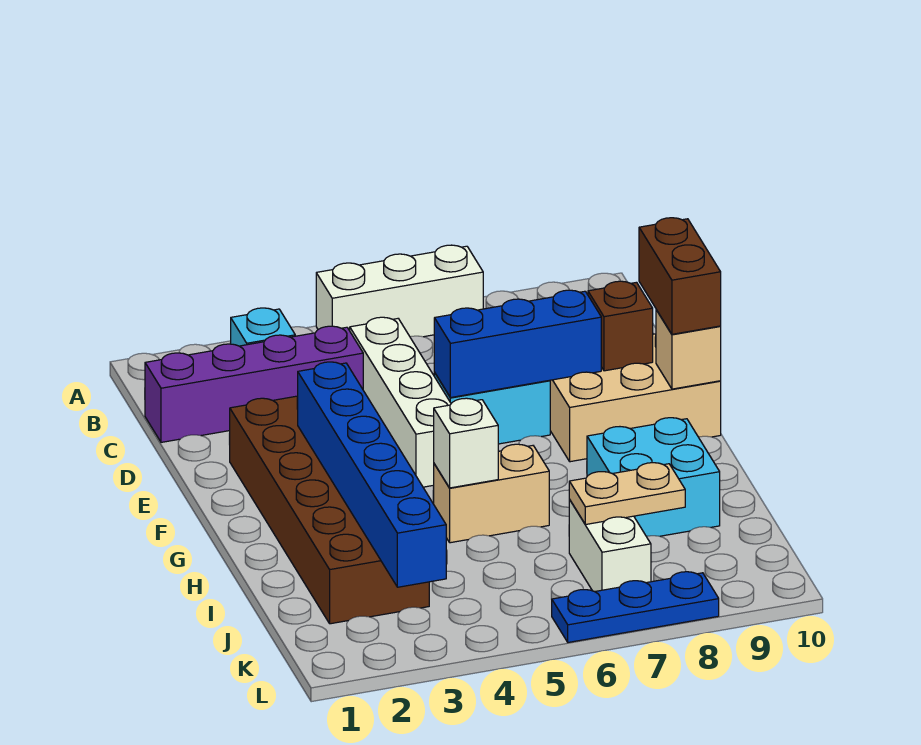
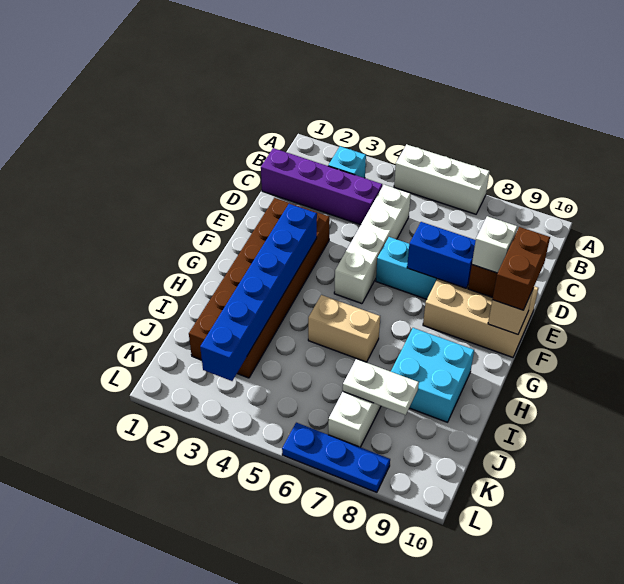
blue 1x3 brick [434,290,601,398] -> blue 1x2 brick [407,222,476,288]
white 1x1 brick [434,398,498,488] -> white 1x1 brick moved to [472,216,517,273]
tan 1x2 plate [569,463,685,525] -> white 1x2 plate [343,359,419,415]

